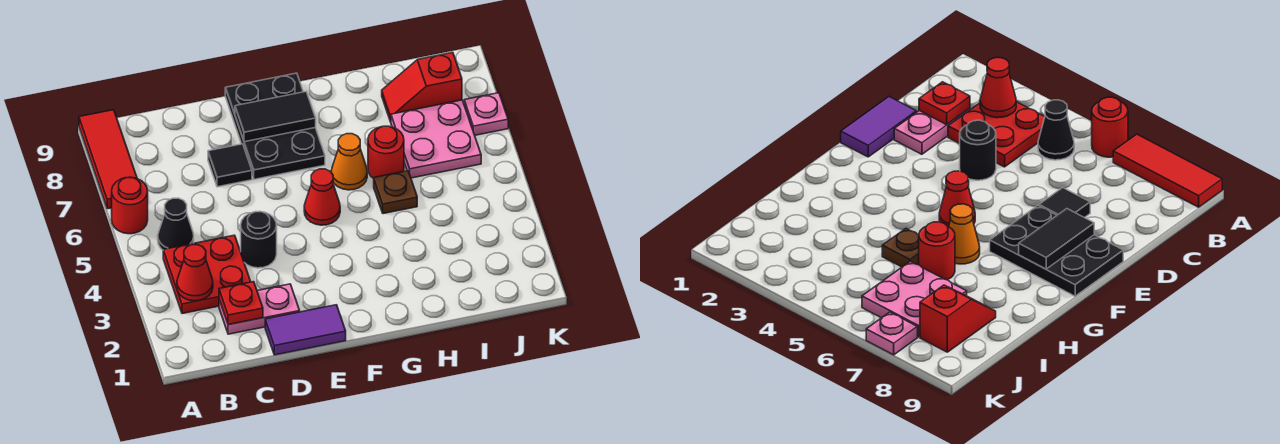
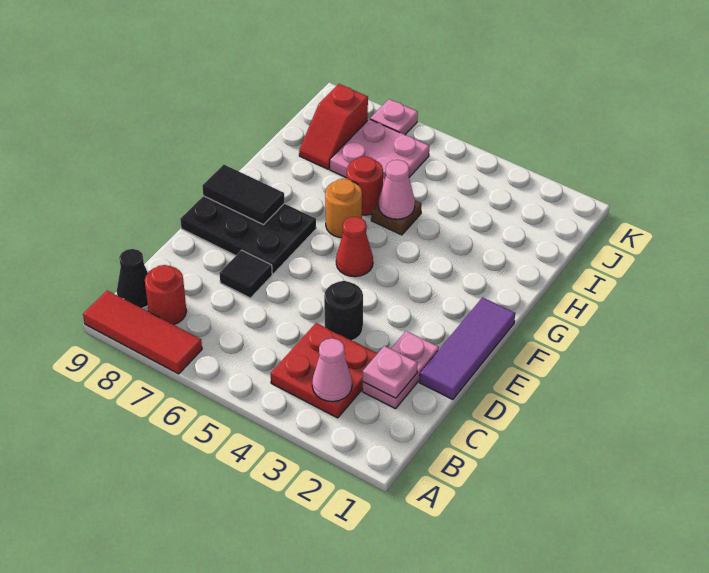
red 1x1 round brick [112,177,148,234] -> red 1x1 round brick moved to [145,265,186,325]
red 1x1 cone [177,245,213,301] -> pink 1x1 cone [312,338,352,402]
black 1x1 cone [158,198,194,250] -> black 1x1 cone moved to [117,249,148,308]
red 1x1 plate [219,282,263,325] -> pink 1x1 plate [363,346,418,398]
purple 1x2 tile [265,305,346,355] -> purple 1x3 tile [419,297,515,400]
black 1x2 tile [235,92,316,142] -> black 1x2 tile turned to [202,165,285,225]
orange 1x1 cone [331,134,367,190] -> orange 1x1 round brick [325,179,362,238]
none -> pink 1x1 cone [379,160,415,219]

